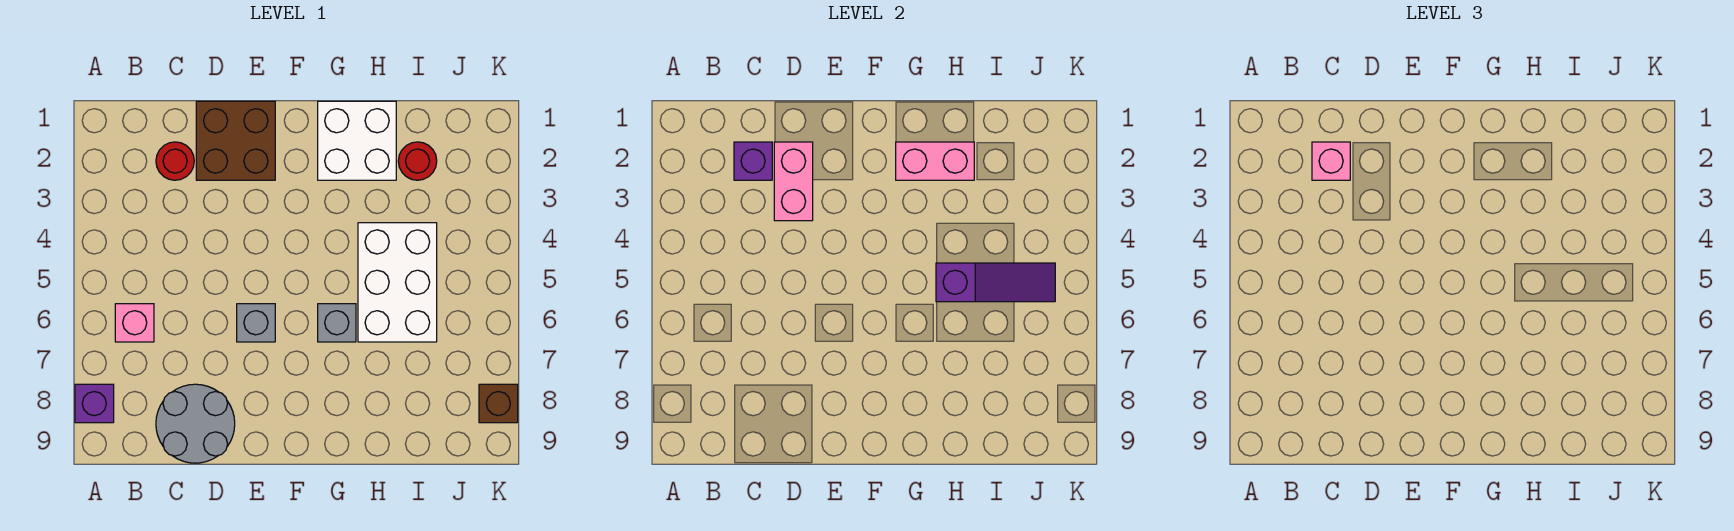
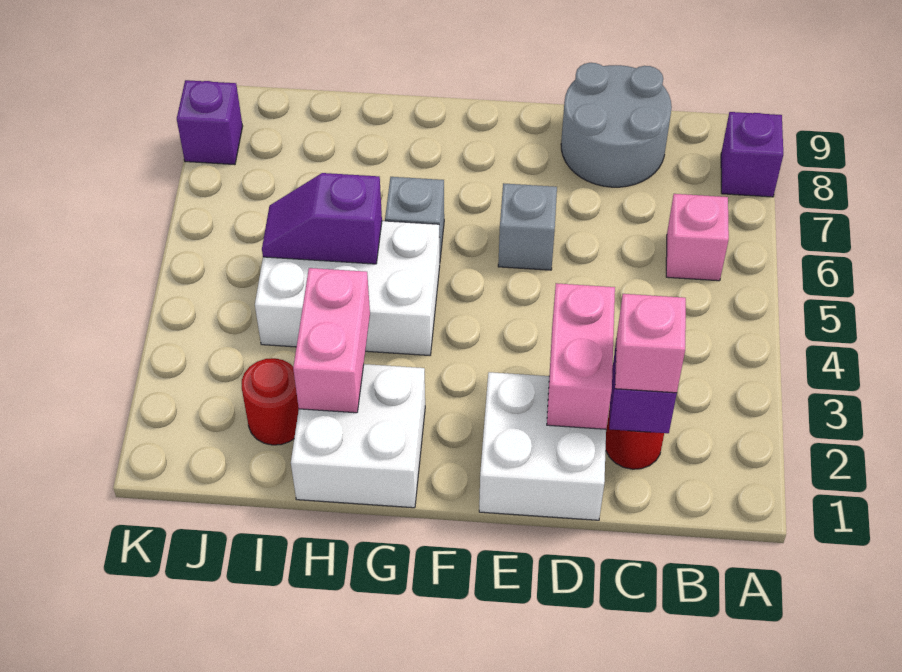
brown 2x2 brick [196,101,275,180] -> white 2x2 brick [479,372,606,520]
pink 1x2 brick [896,142,974,180] -> pink 1x2 brick turned to [293,268,370,413]
white 2x3 brick [358,223,437,342] -> white 2x3 brick turned to [255,221,440,355]
purple 1x3 slope [936,263,1055,302] -> purple 1x2 slope [262,173,382,264]
brown 1x1 brick [479,384,518,423] -> purple 1x1 brick [177,80,243,165]

